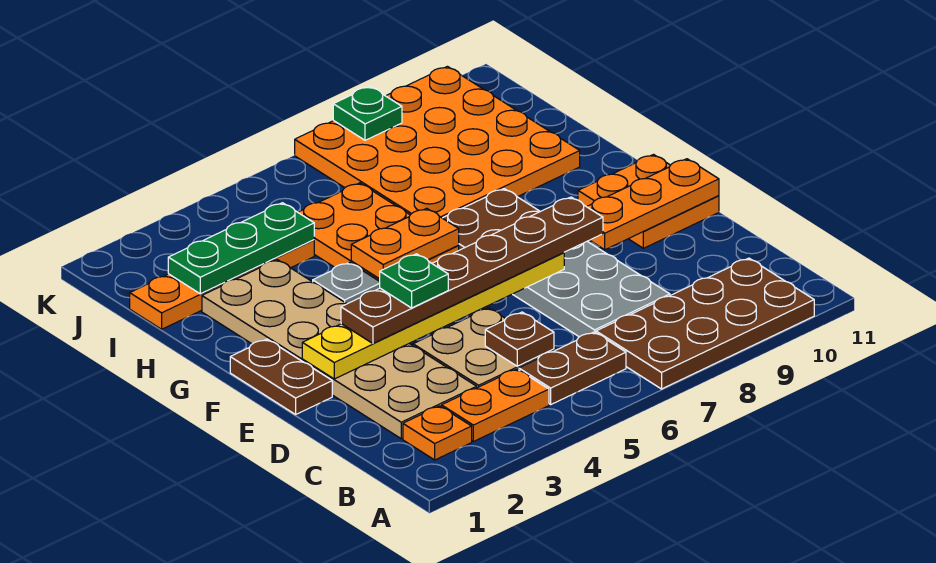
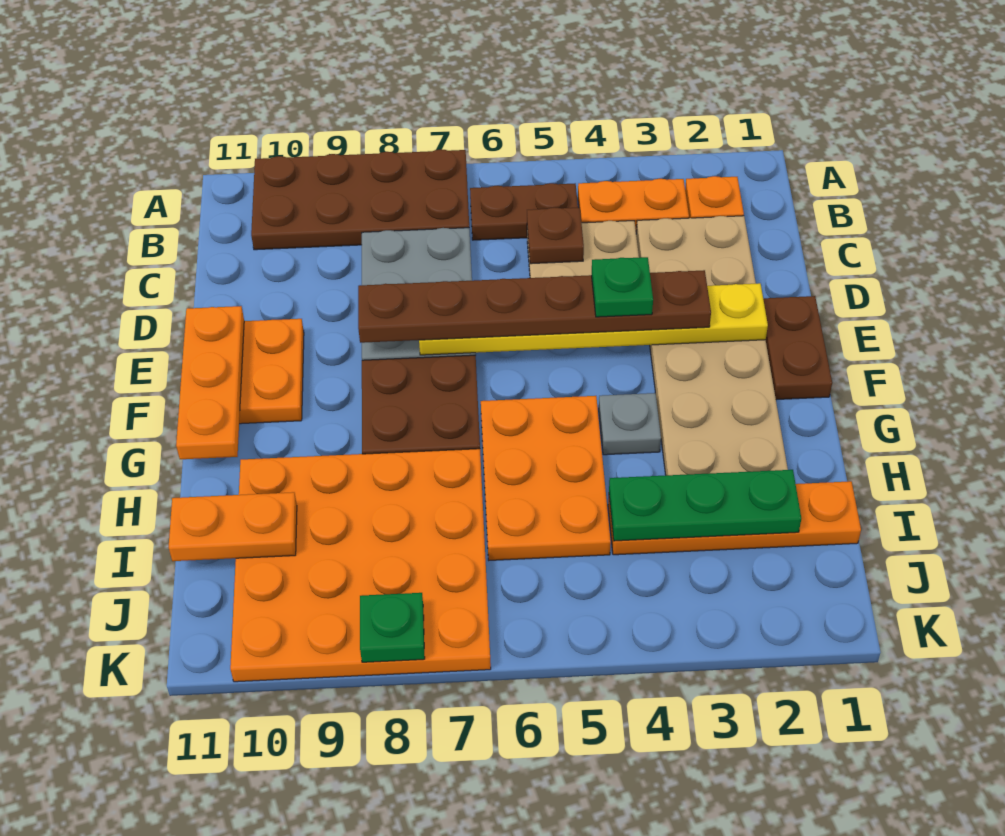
orange 1x3 plate [587,159,719,250] -> orange 1x3 plate turned to [176,306,244,459]
orange 1x2 plate [351,208,459,279] -> orange 1x2 plate moved to [169,492,297,561]

